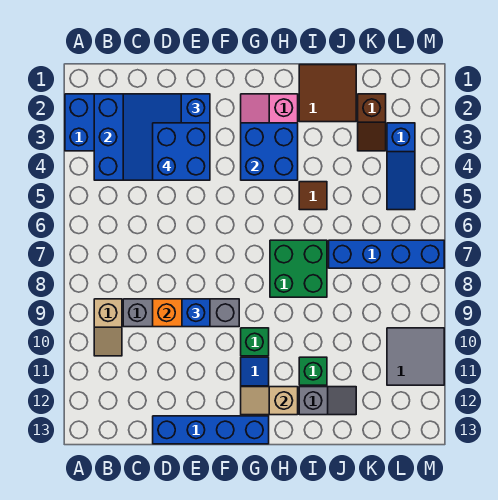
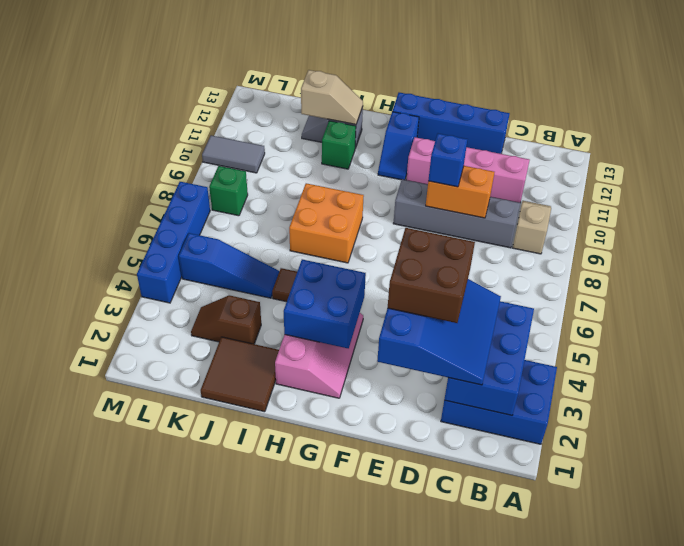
none -> pink 1x4 brick [406,137,530,203]
blue 2x2 brick [153,123,210,180] -> brown 2x2 brick [388,228,475,323]
green 1x1 brick [241,328,269,356] -> green 1x1 brick moved to [209,166,248,216]
tan 1x2 slope [241,387,298,415] -> tan 1x2 slope moved to [301,70,363,125]
green 2x2 brick [270,240,327,297] -> orange 2x2 brick [289,183,364,263]
blue 1x4 brick [329,240,444,268] -> blue 1x4 brick turned to [137,182,210,303]
brown 1x2 slope [358,94,386,151] -> brown 1x2 slope turned to [191,295,261,344]
blue 1x3 slope [387,123,415,210] -> blue 1x3 slope turned to [179,233,279,298]
grey 2x2 tile [387,328,444,385] -> grey 1x2 tile [202,135,265,173]

